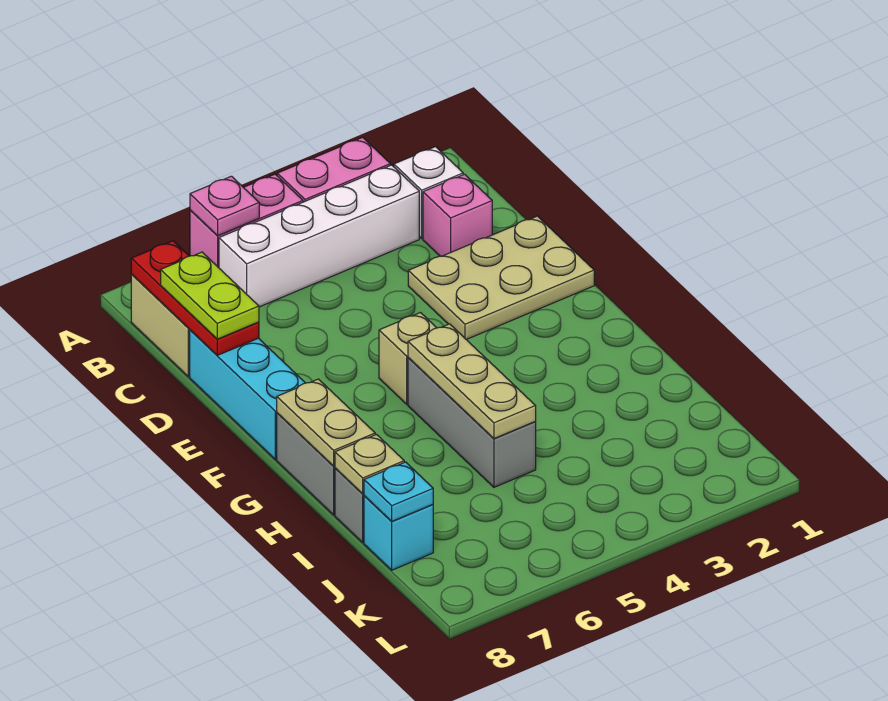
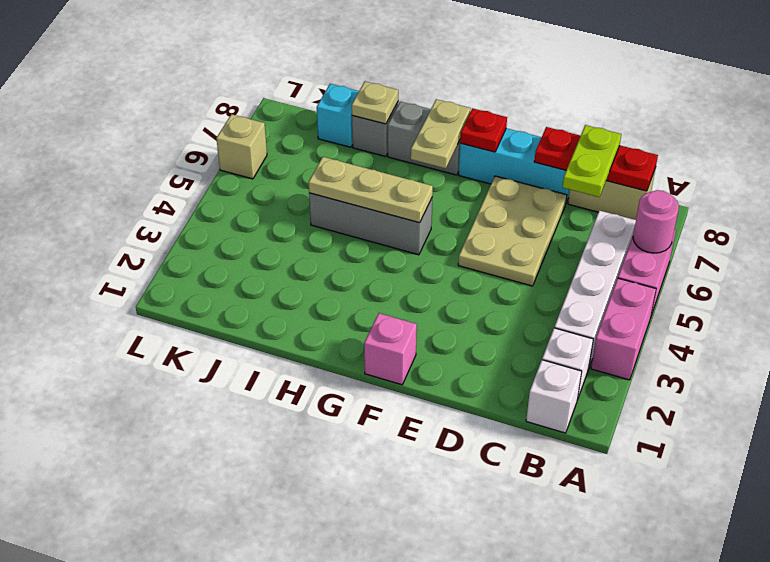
pink 1x1 plate [190,176,259,235] -> pink 1x1 round brick [633,190,679,253]
none -> white 1x1 brick [526,360,582,433]
pink 1x1 brick [423,174,492,256] -> pink 1x1 brick moved to [364,313,417,385]
lime 1x2 plate [161,252,259,339] -> lime 1x2 plate turned to [563,125,621,197]
tan 2x3 plate [408,216,594,340] -> tan 2x3 plate moved to [458,176,567,286]
tan 1x1 brick [379,313,436,404] -> tan 1x1 brick moved to [216,114,267,179]
none -> red 1x1 plate [460,108,507,152]
tan 1x2 plate [277,379,375,466] -> tan 1x2 plate turned to [411,99,471,168]
cyan 1x1 plate [364,462,433,521] -> none

